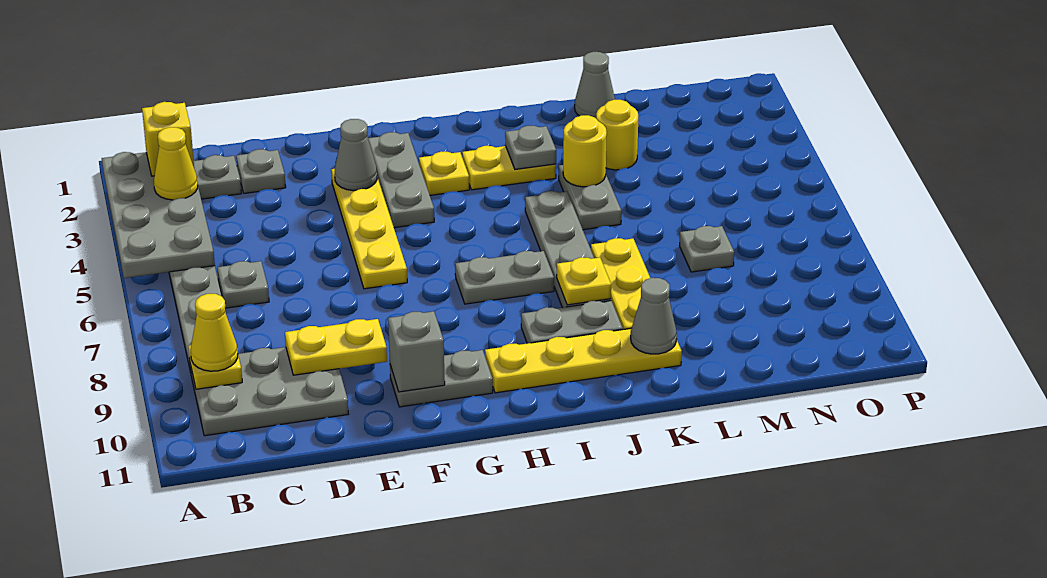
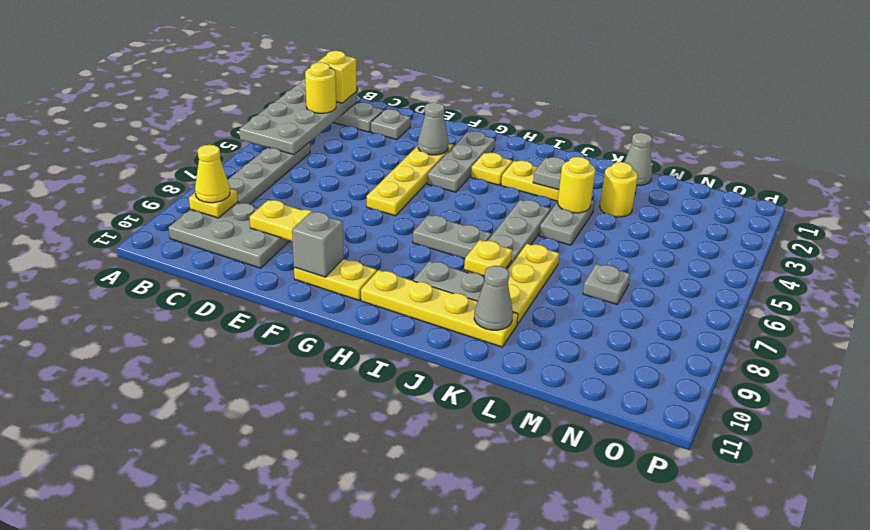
yellow 1x1 cone [154,127,198,200] -> yellow 1x1 round brick [305,62,336,113]
grey 1x1 plate [217,261,269,308] -> none
grey 1x2 plate [390,350,493,407] -> yellow 1x2 plate [294,259,377,300]

